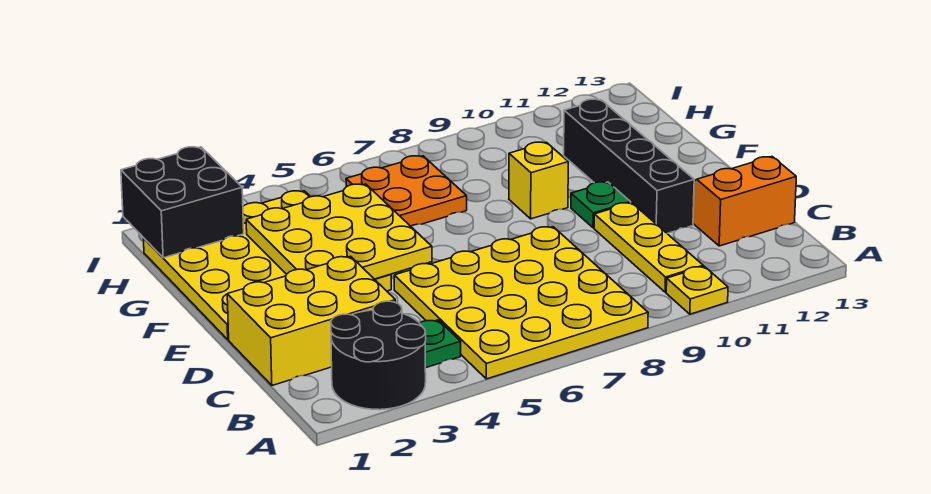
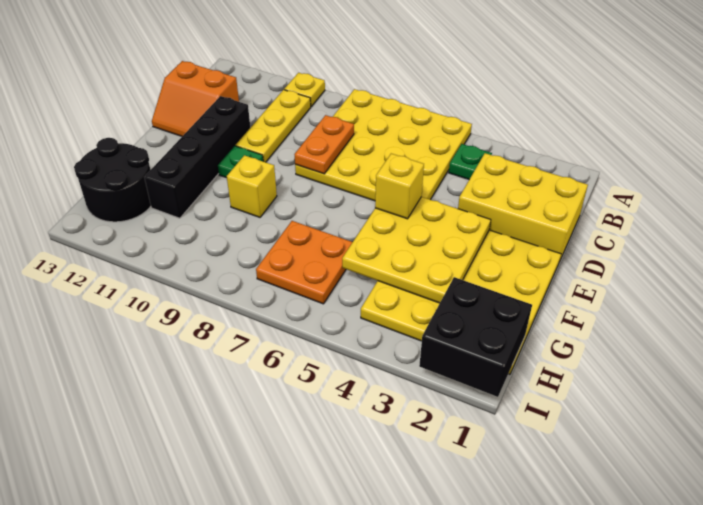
black 2x2 round brick [331,301,426,410] -> black 2x2 round brick moved to [74,138,151,222]
none -> orange 1x2 plate [294,115,354,174]
none -> yellow 1x1 brick [375,154,424,219]

